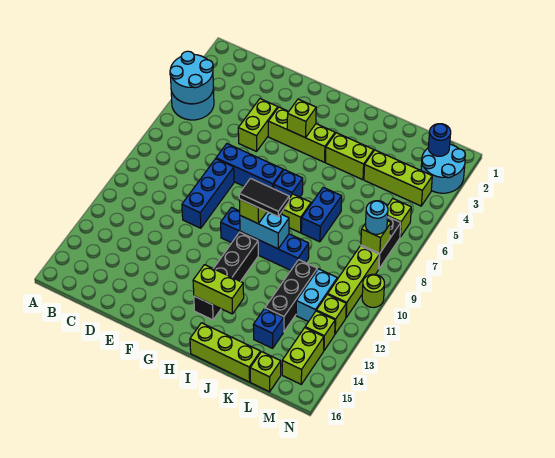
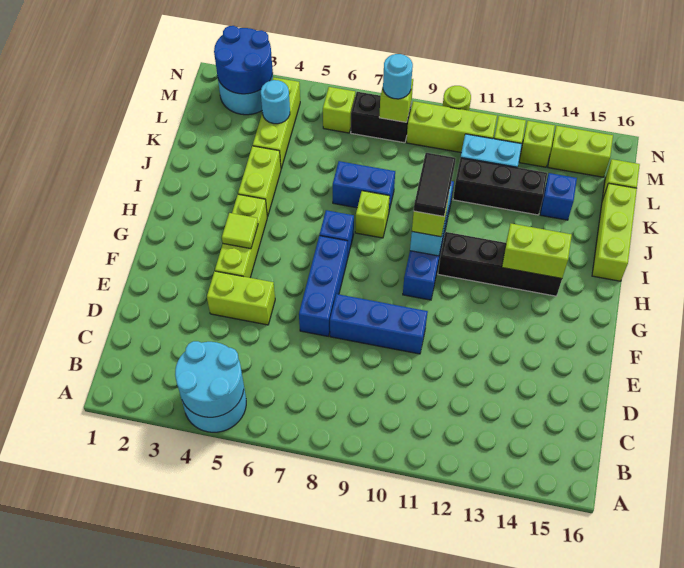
lime 1x1 brick [287,99,316,138] -> lime 1x1 tile [222,213,258,249]
lime 1x2 brick [193,265,244,314] -> lime 1x2 brick turned to [502,224,572,278]
none -> cyan 1x1 round brick [261,80,290,124]
blue 1x1 round brick [428,124,451,156] -> blue 2x2 round brick [214,26,273,94]

